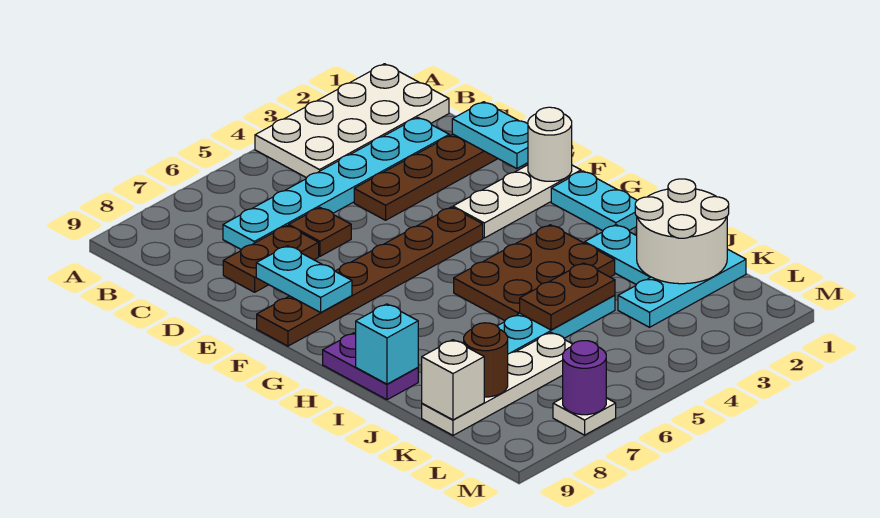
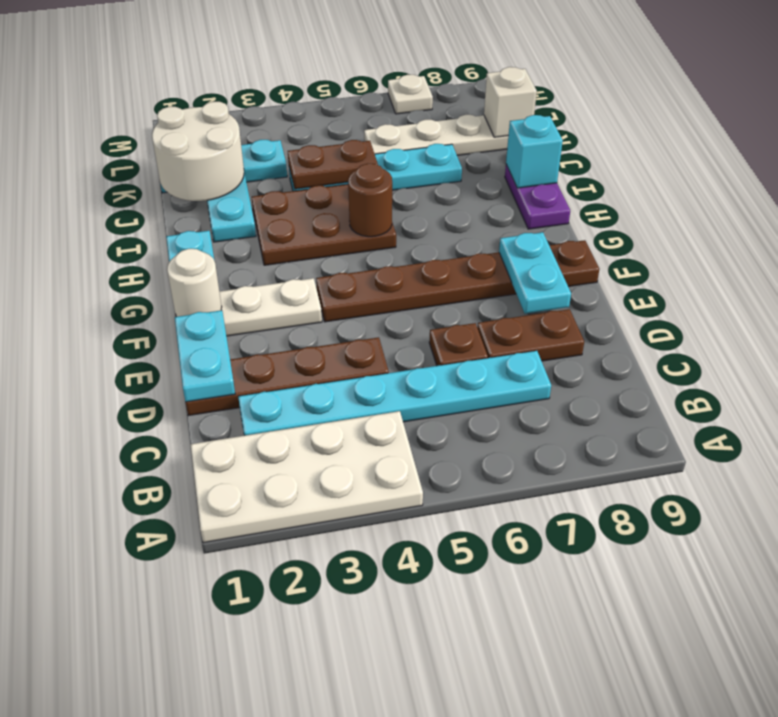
brown 1x1 round brick [464,323,508,397] -> brown 1x1 round brick moved to [348,164,392,237]
purple 1x1 round brick [563,341,606,415] -> none

